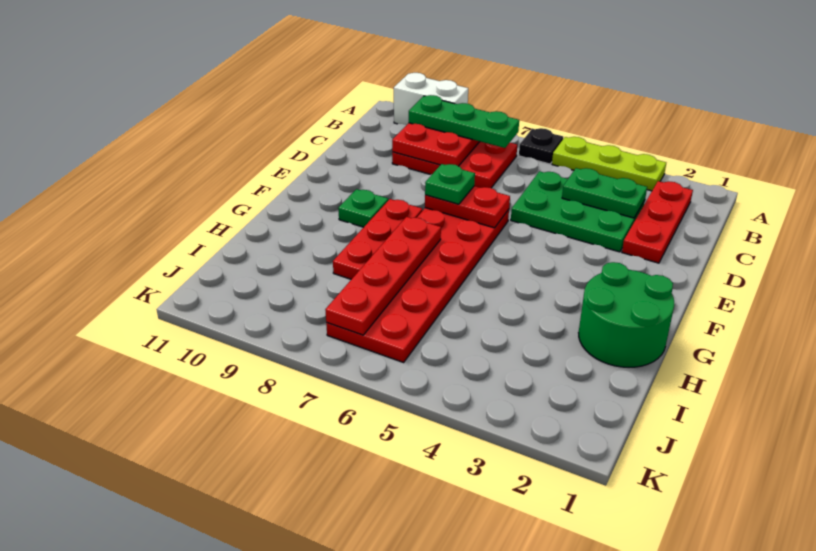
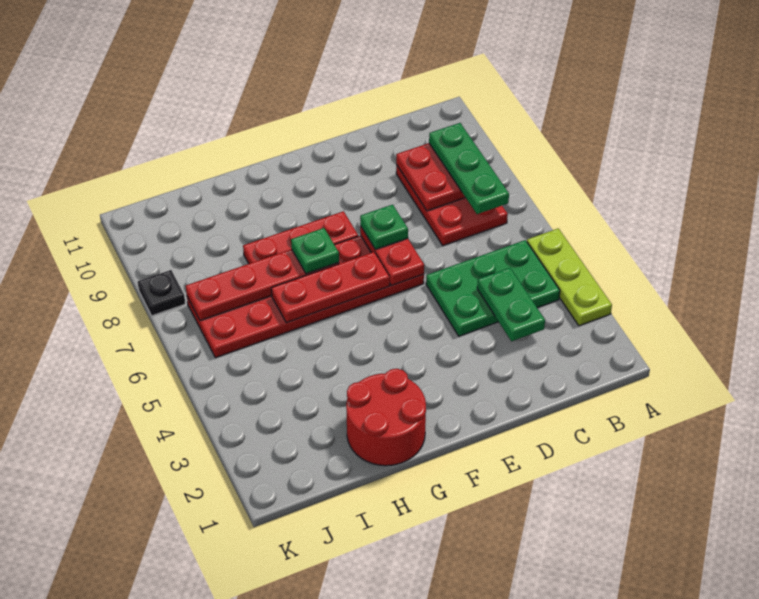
black 1x1 plate [519,128,563,164] -> black 1x1 plate moved to [138,270,185,316]
white 1x2 brick [394,73,468,125] -> none
red 1x3 plate [622,181,693,263] -> red 1x3 plate moved to [271,252,390,323]
green 2x3 plate [511,171,645,252] -> green 2x3 plate turned to [426,240,560,336]
green 1x1 plate [338,189,388,227] -> green 1x1 plate moved to [291,228,339,274]
green 2x2 round brick [579,262,674,367] -> red 2x2 round brick [346,369,426,466]

